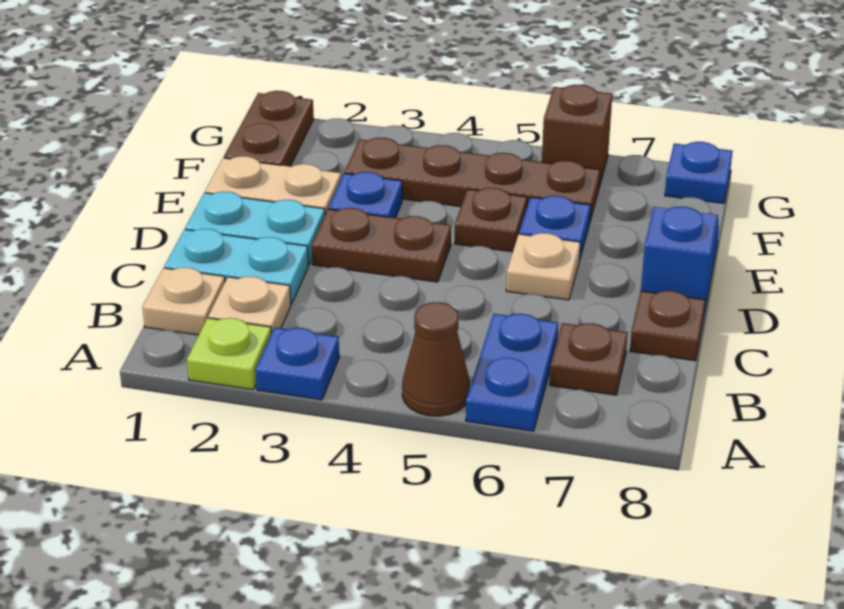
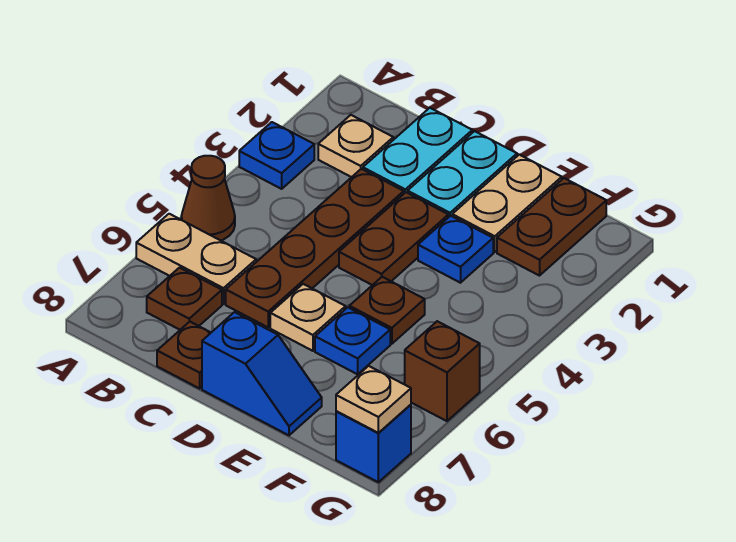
lime 1x1 plate [187,318,271,390] -> none
blue 1x2 plate [466,314,558,431] -> tan 1x2 plate [136,214,256,304]
tan 1x1 plate [142,268,225,335] -> tan 1x1 plate moved to [336,366,411,433]
brown 1x2 plate [224,91,314,166] -> brown 1x2 plate turned to [497,178,606,276]
brown 1x4 plate [345,138,600,221] -> brown 1x4 plate moved to [226,169,404,327]
blue 1x1 plate [665,142,732,203] -> blue 1x1 brick [336,405,411,482]

